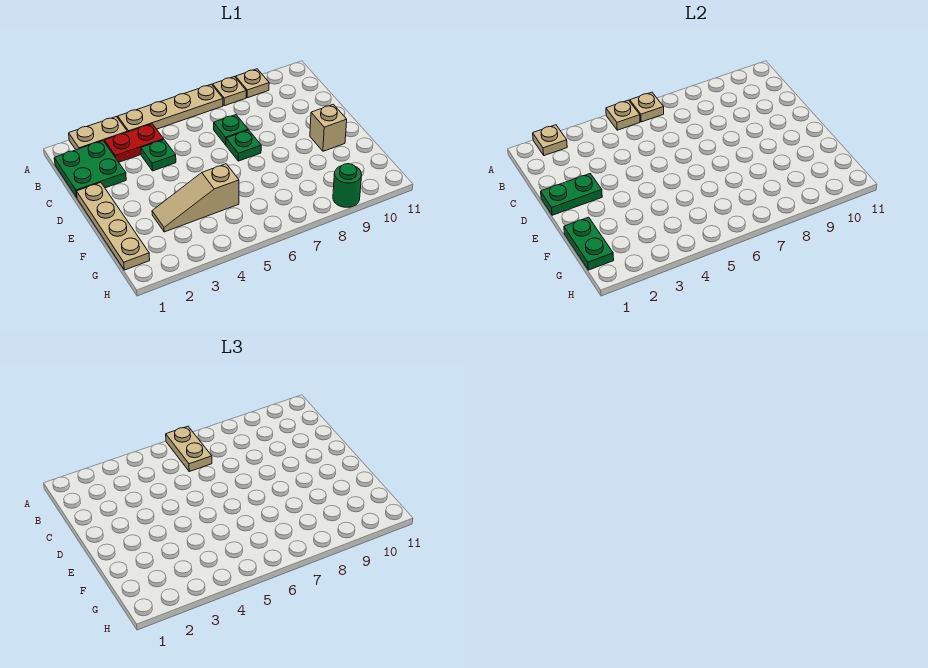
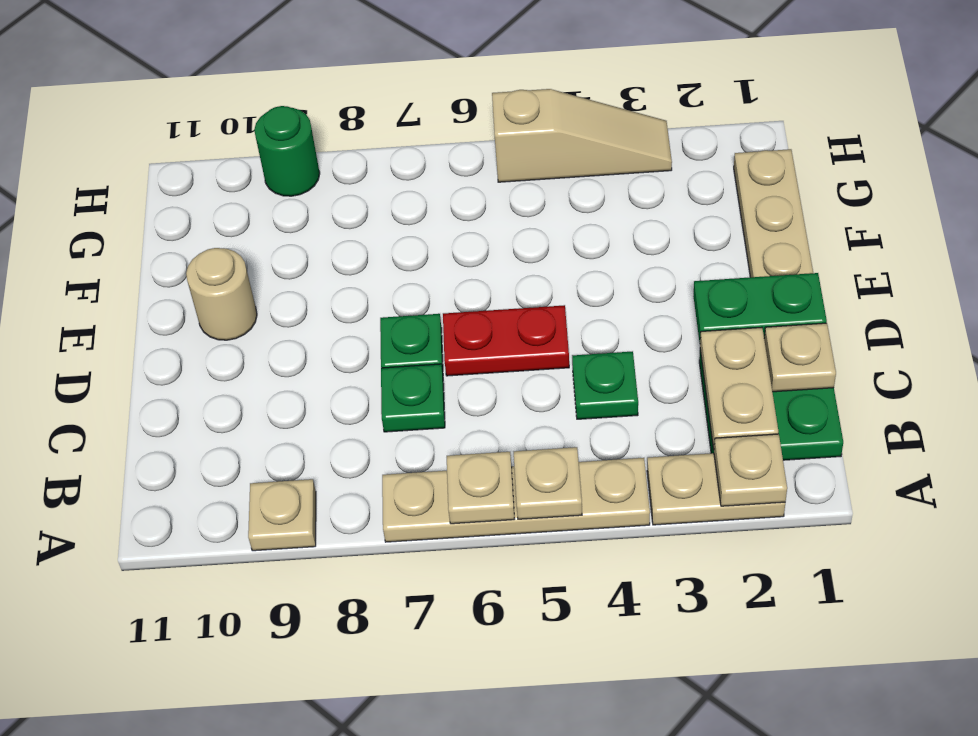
tan 1x2 plate [166,426,212,471] -> tan 1x2 plate moved to [700,328,778,450]
tan 1x1 plate [213,77,246,106] -> tan 1x1 plate moved to [764,323,836,392]
red 1x2 plate [105,124,164,162] -> red 1x2 plate moved to [443,305,569,376]
tan 1x1 brick [310,104,347,151] -> tan 1x1 round brick [186,248,257,340]
green 1x2 plate [564,217,614,270] -> none
tan 1x3 slope [152,164,239,232] -> tan 1x3 slope moved to [492,89,672,182]

